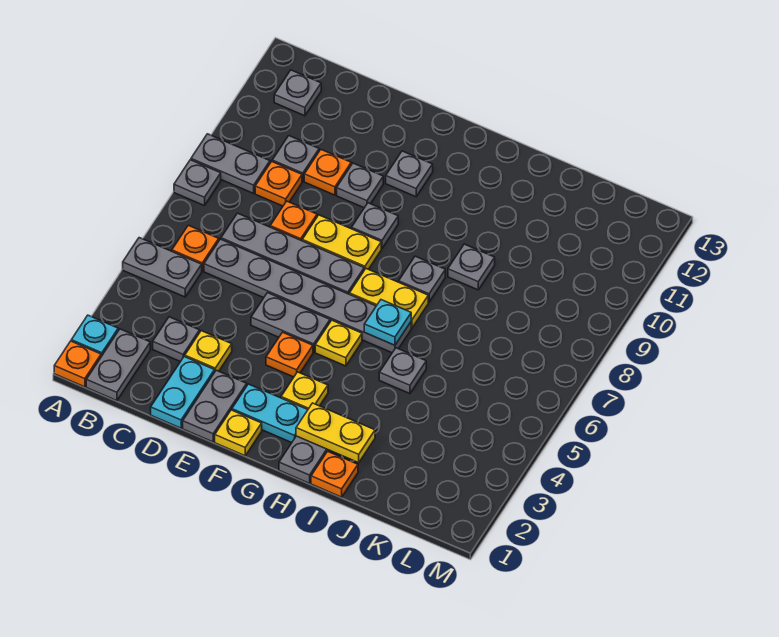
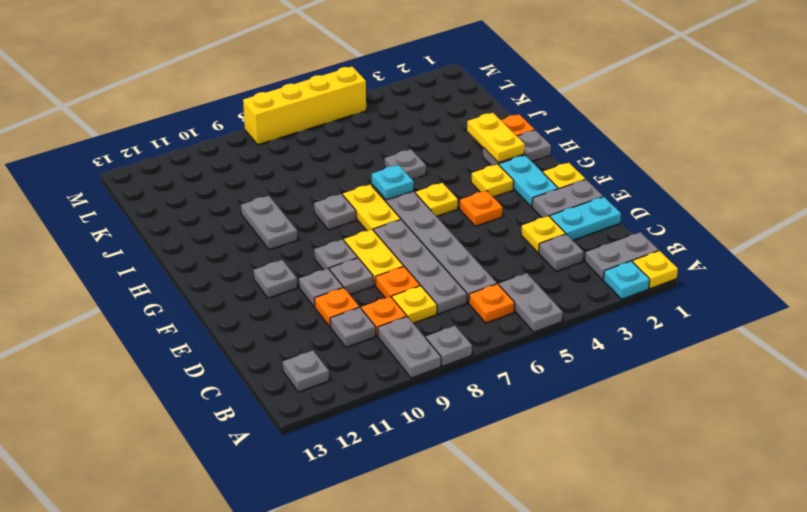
orange 1x1 plate [54,341,101,387] -> yellow 1x1 plate [633,251,678,289]
none -> yellow 1x1 plate [392,286,437,323]
grey 1x2 plate [251,293,330,352] -> grey 1x2 plate moved to [241,196,298,250]
grey 1x1 plate [448,244,495,290] -> grey 1x1 plate moved to [330,258,374,295]
none -> yellow 1x4 brick [243,67,366,145]

